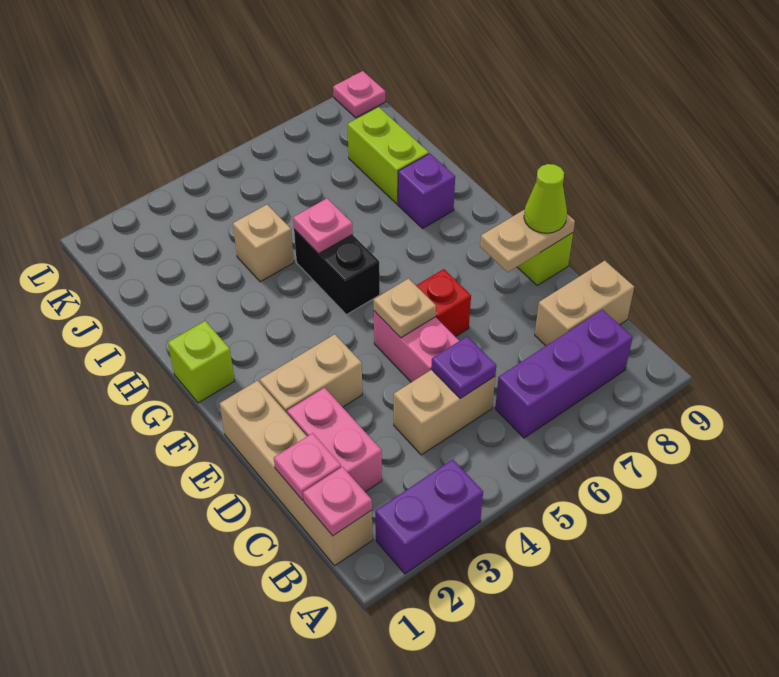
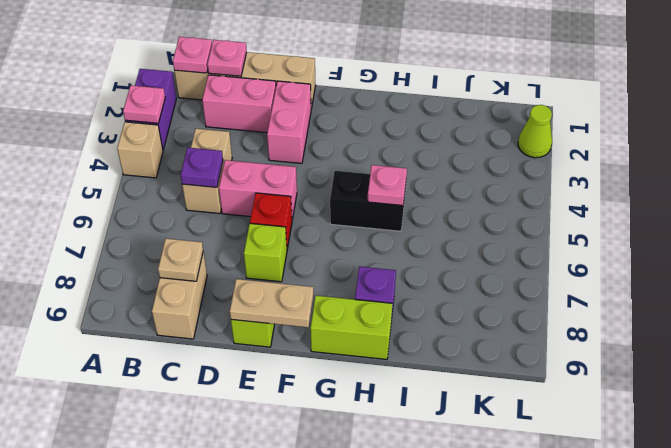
purple 1x3 brick [495,310,633,438] -> none
tan 1x2 brick [260,334,362,413] -> pink 1x2 brick [267,81,311,163]
tan 1x1 plate [374,279,436,338] -> tan 1x1 plate moved to [158,239,203,281]
tan 1x2 plate [480,210,575,272] -> tan 1x2 plate turned to [230,279,313,327]
lime 1x1 cone [524,164,567,233] -> lime 1x1 cone moved to [518,105,552,158]
lime 1x1 brick [168,321,235,403] -> lime 1x1 brick moved to [244,223,287,282]
tan 1x1 brick [233,205,294,282] -> tan 1x1 brick moved to [117,122,163,178]
lime 1x2 brick [348,107,429,204] -> lime 1x2 brick moved to [310,296,393,359]
pink 1x1 plate [333,71,385,118] -> pink 1x1 plate moved to [123,85,165,123]

